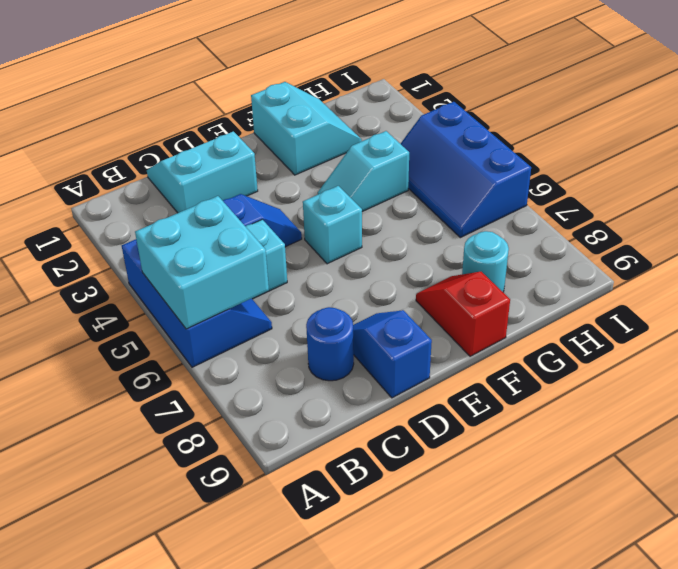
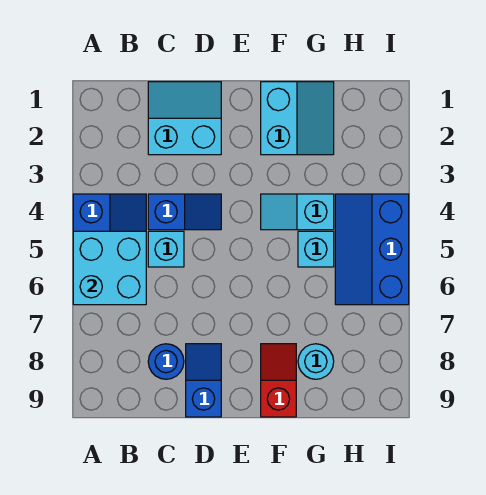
cyan 1x1 brick [303,186,362,264] -> cyan 1x1 brick moved to [298,231,334,267]

